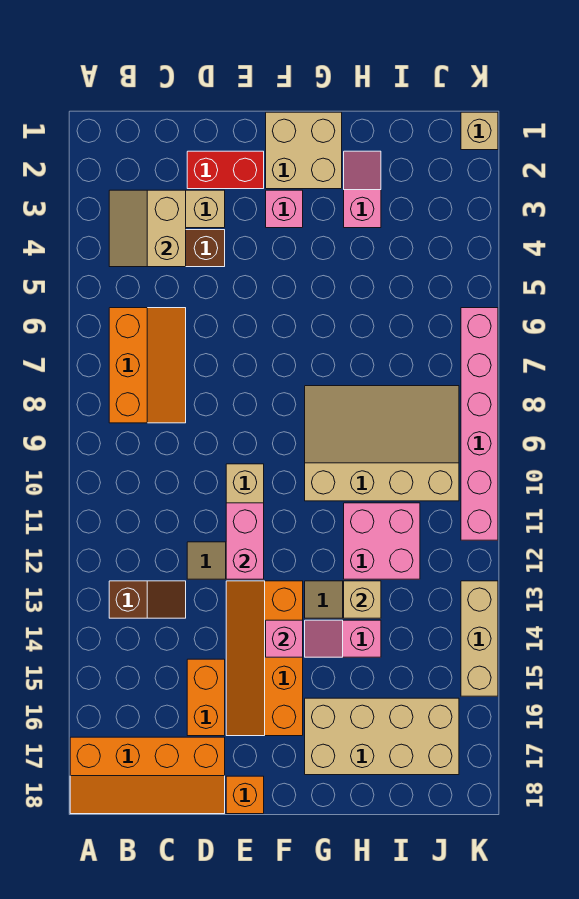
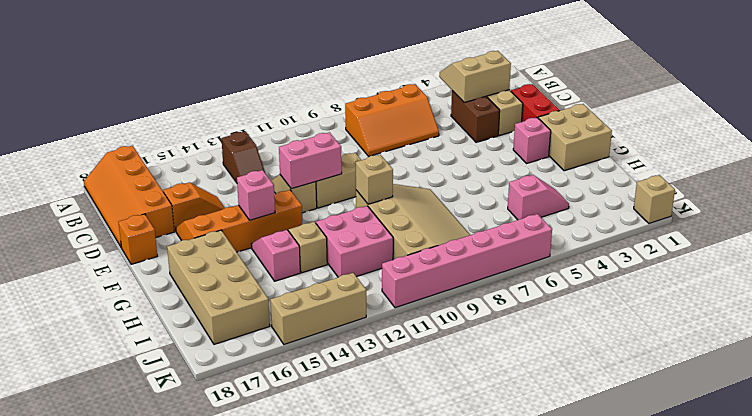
orange 1x2 brick [187,659,225,736] -> orange 1x2 slope [163,182,225,231]
pink 1x2 slope [344,151,381,228] -> pink 1x2 slope moved to [508,175,569,220]
tan 1x1 brick [344,581,381,618] -> tan 1x1 brick moved to [356,155,393,204]

